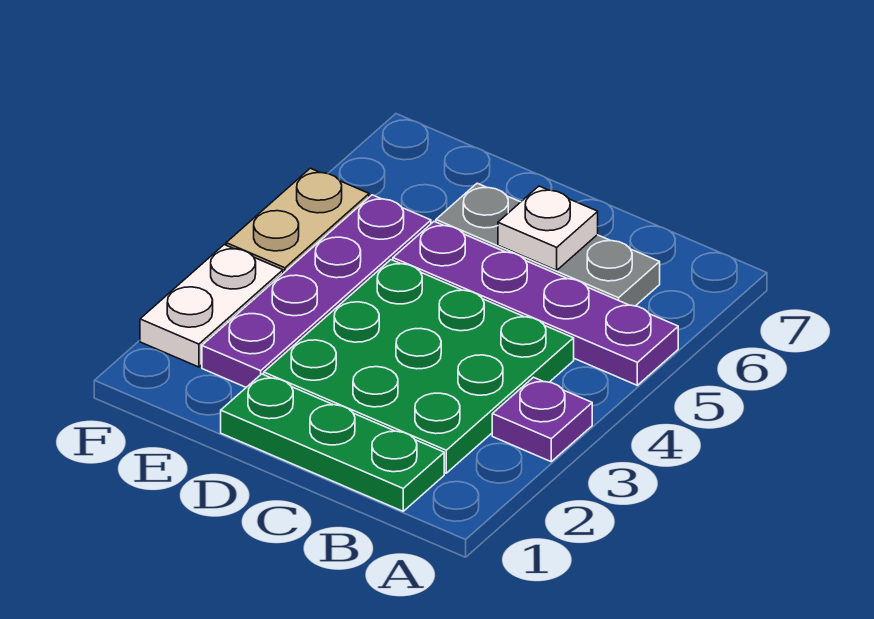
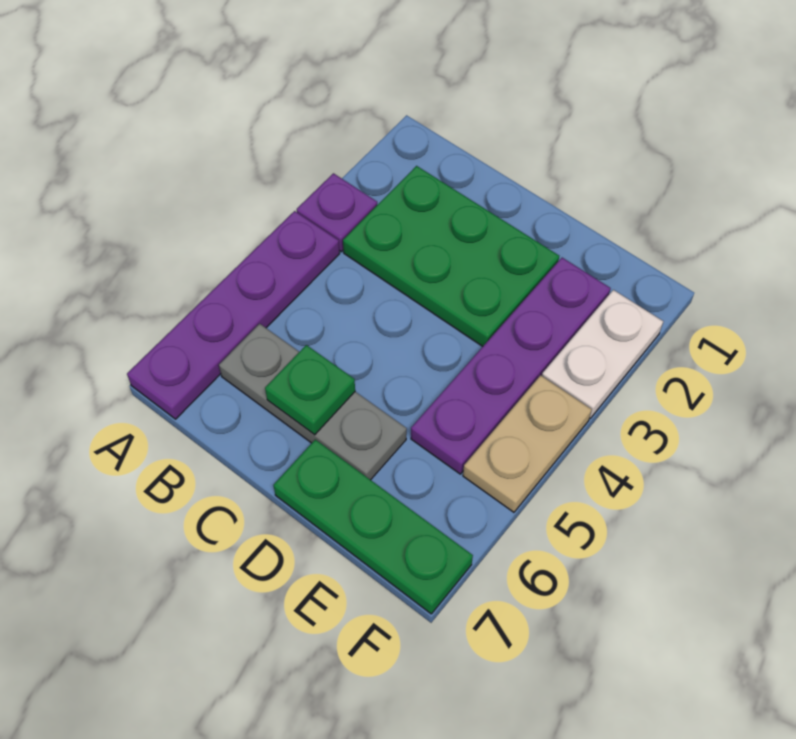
purple 1x4 plate [393,222,678,385] -> purple 1x4 plate turned to [127,211,340,419]
green 1x3 plate [221,374,444,511] -> green 1x3 plate moved to [273,439,473,614]
green 3x3 plate [264,260,574,473] -> green 2x3 plate [343,166,559,346]
white 1x1 plate [498,186,598,270] -> green 1x1 plate [265,345,355,435]

